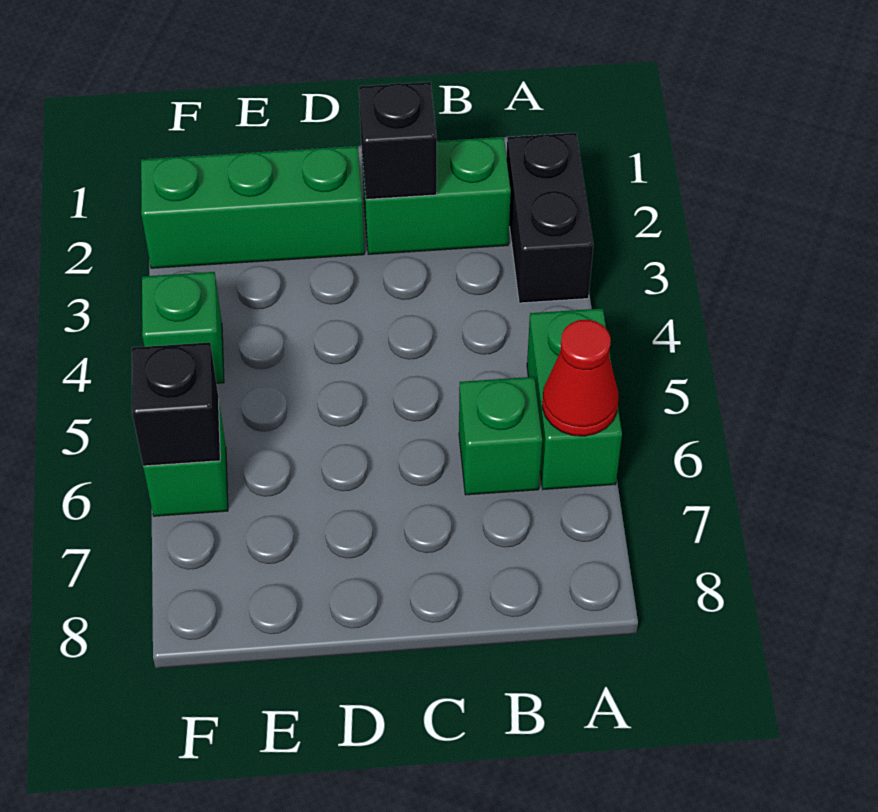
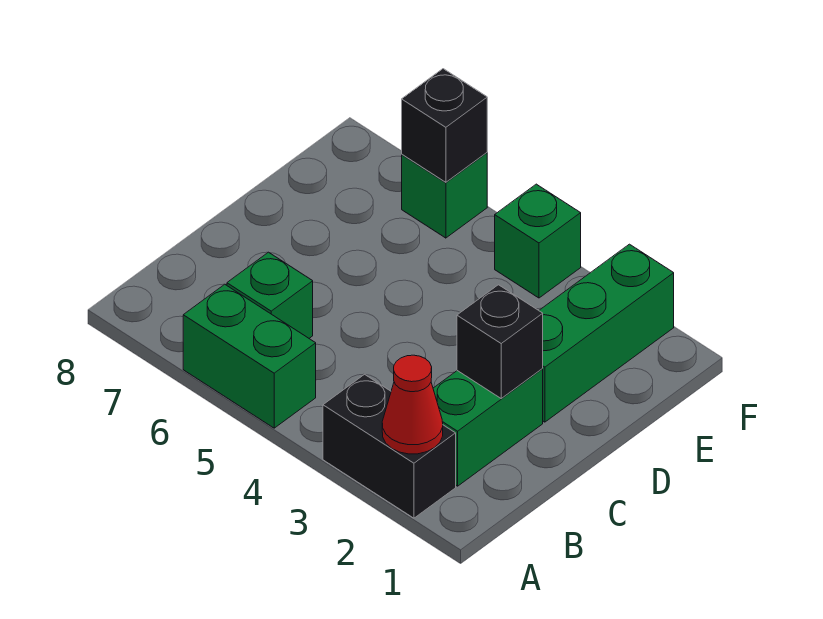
red 1x1 cone [542,320,619,436] -> red 1x1 cone moved to [382,355,443,454]

